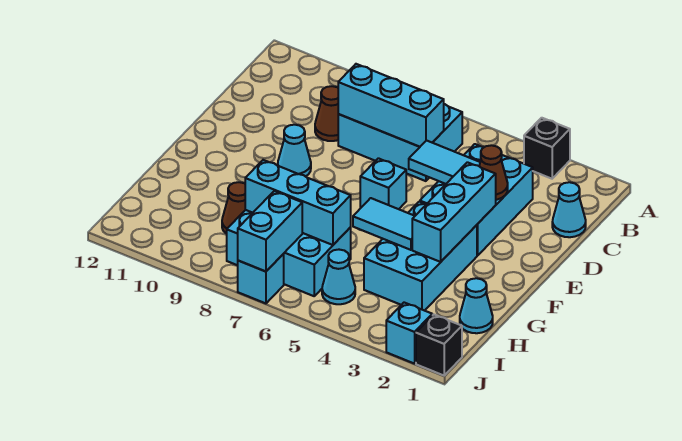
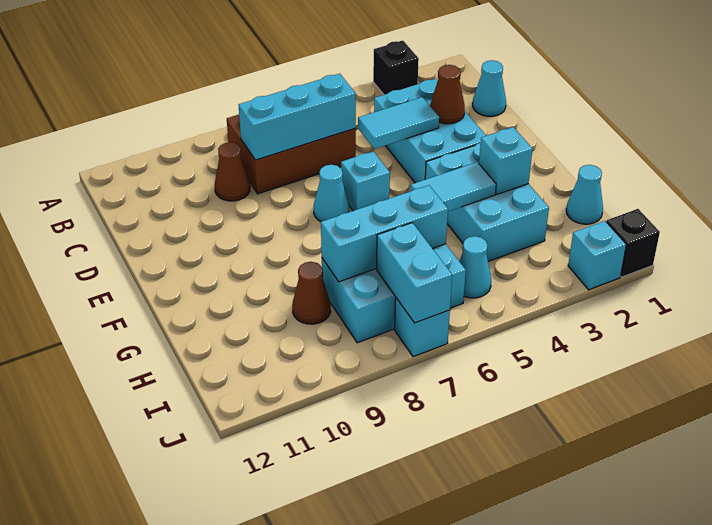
cyan 2x3 brick [338,104,462,181] -> brown 2x3 brick [227,115,356,194]
cyan 1x3 brick [412,162,496,262] -> cyan 1x1 brick [479,127,532,194]
cyan 1x1 cone [278,125,311,177] -> cyan 1x1 cone moved to [314,165,349,222]

